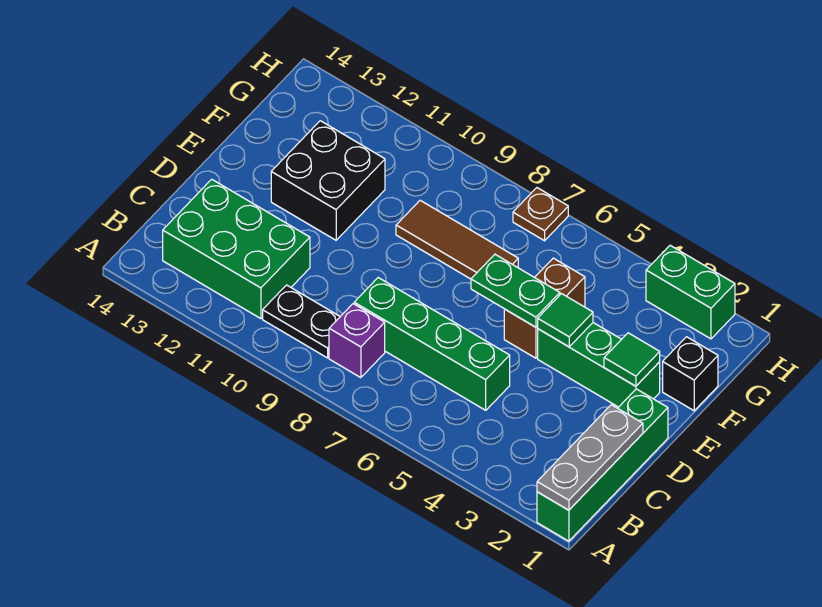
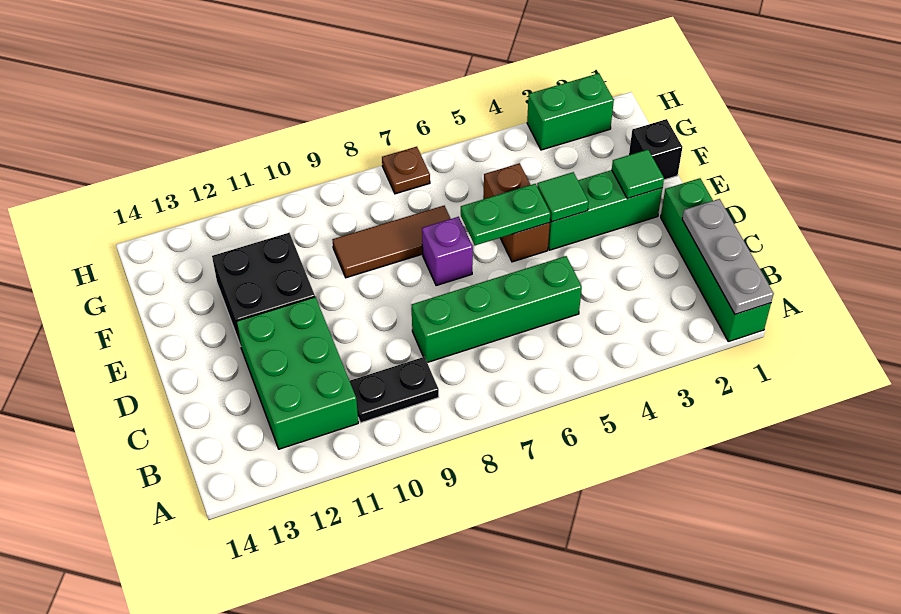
purple 1x1 brick [329,304,385,378] -> purple 1x1 brick moved to [422,217,473,286]
green 2x3 brick [163,179,310,319] -> green 2x3 brick turned to [236,297,358,449]

